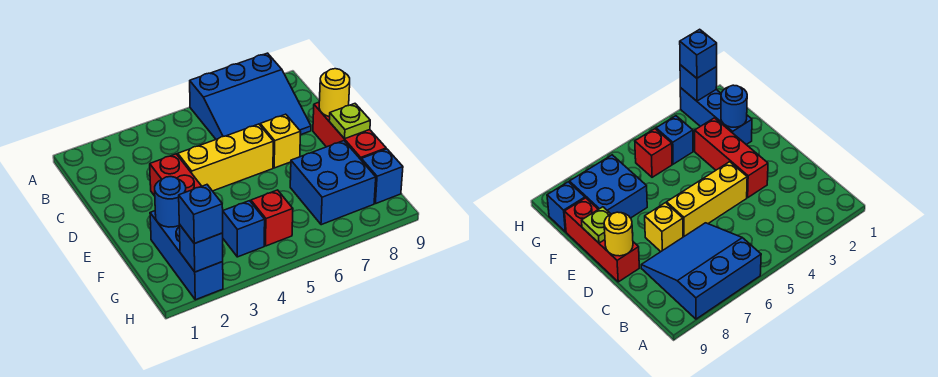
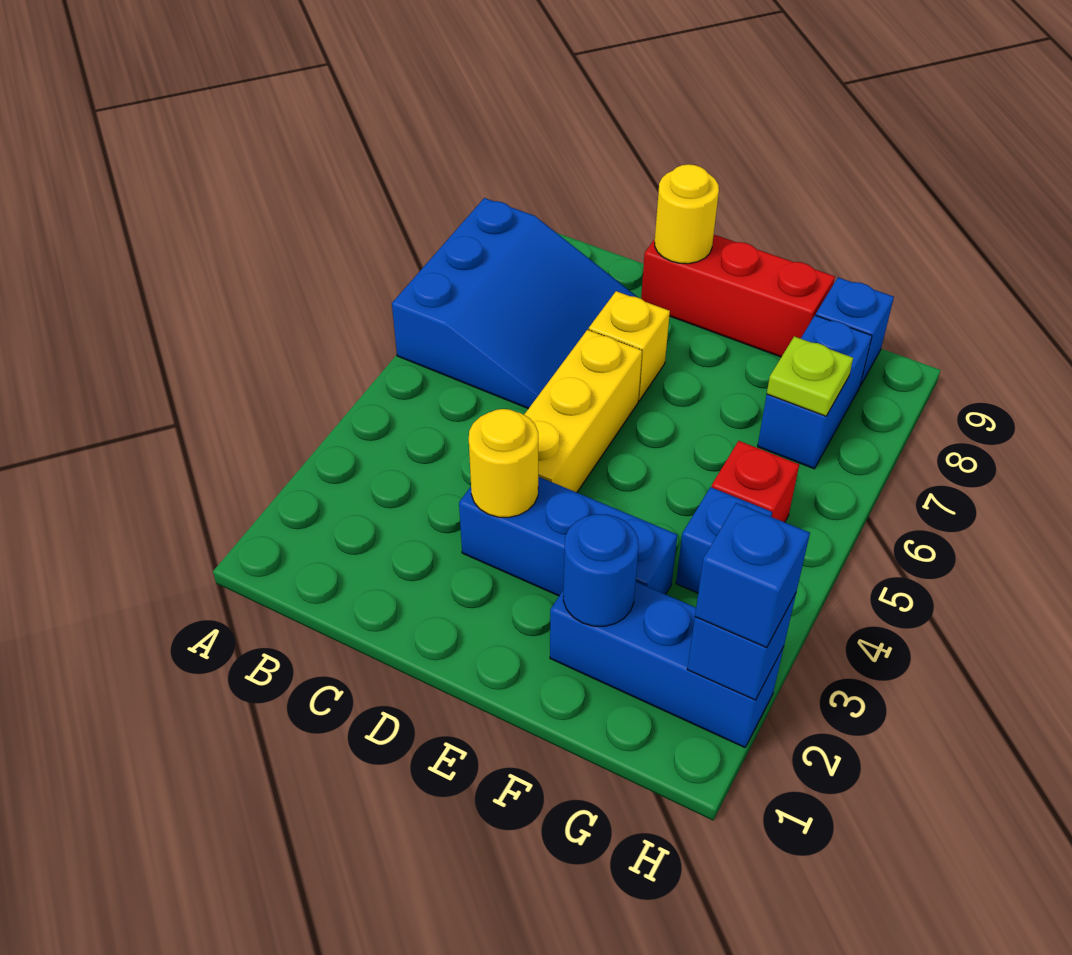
red 1x3 brick [150,154,201,196] -> blue 1x3 brick [459,477,677,596]
none -> yellow 1x1 round brick [469,409,538,517]
lime 1x1 plate [329,104,370,139] -> lime 1x1 plate moved to [767,336,853,416]
blue 2x2 brick [290,141,376,225] -> blue 1x2 brick [758,315,872,469]

